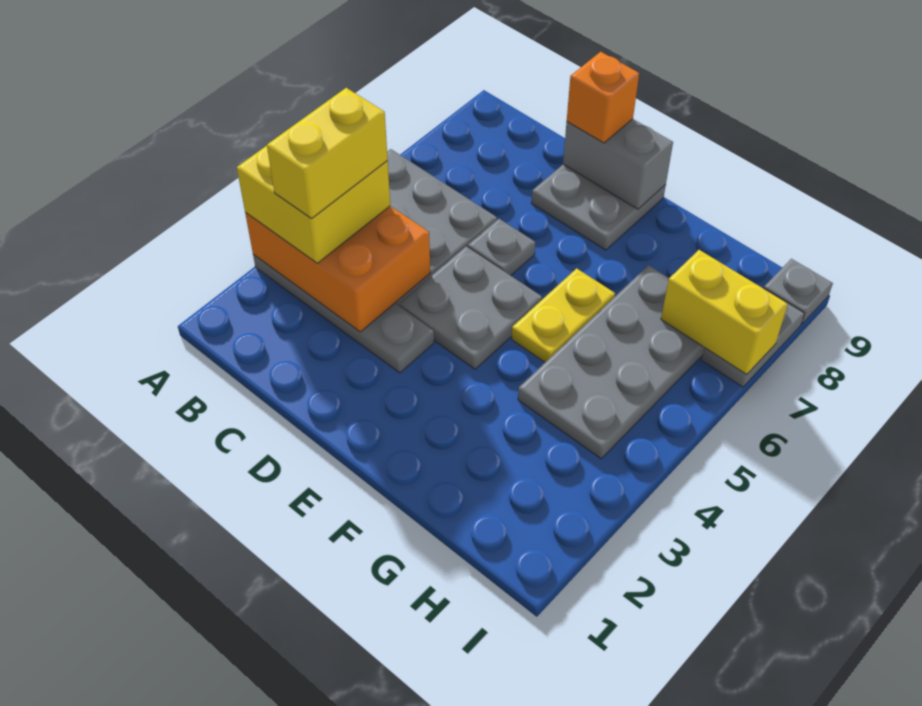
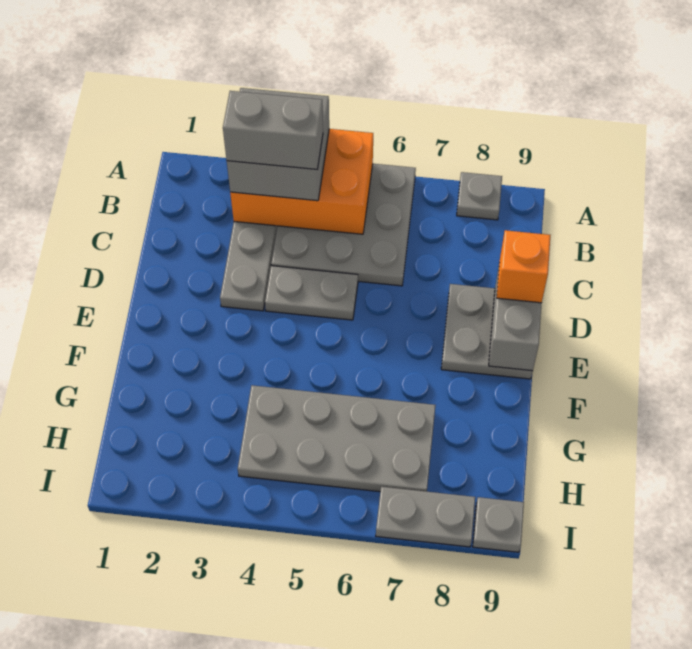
orange 2x3 brick [245,206,430,332] -> orange 2x3 brick turned to [230,129,373,234]
yellow 2x2 brick [237,146,390,263] -> grey 2x2 brick [227,88,329,201]
yellow 1x2 brick [267,88,388,218] -> grey 1x2 brick [223,91,323,170]
grey 2x2 plate [399,246,542,369] -> grey 1x2 plate [265,266,358,320]
grey 1x1 plate [468,219,535,276] -> grey 1x1 plate moved to [457,172,502,220]
yellow 1x2 plate [512,268,615,362] -> none
yellow 1x2 brick [661,250,788,374] -> none

